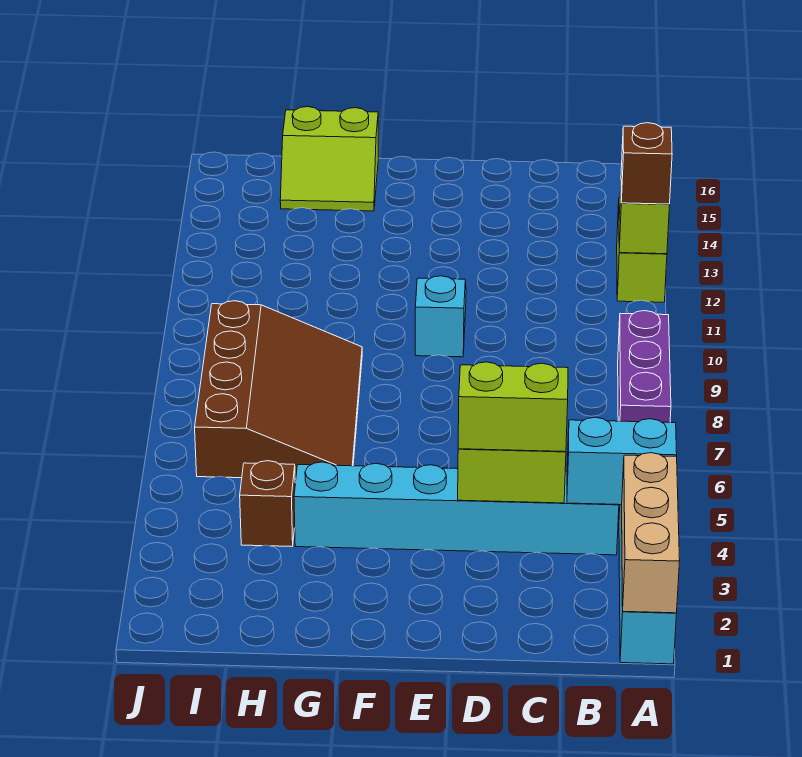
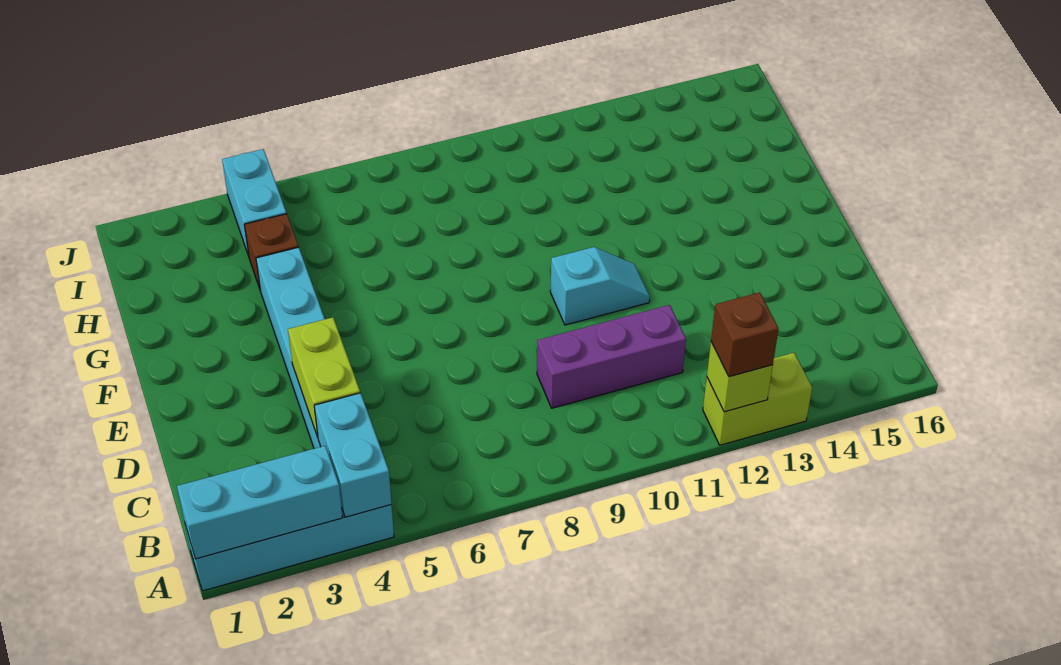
tan 1x3 brick [622,453,680,613] -> cyan 1x3 brick [177,446,343,559]
purple 1x3 brick [618,311,671,423] -> purple 1x3 brick moved to [537,305,686,408]
lime 1x2 brick [458,362,568,452] -> none
brown 3x4 slope [195,301,362,479] -> none
lime 2x2 slope [280,107,378,211] -> none
none -> cyan 1x2 brick [222,149,287,256]

